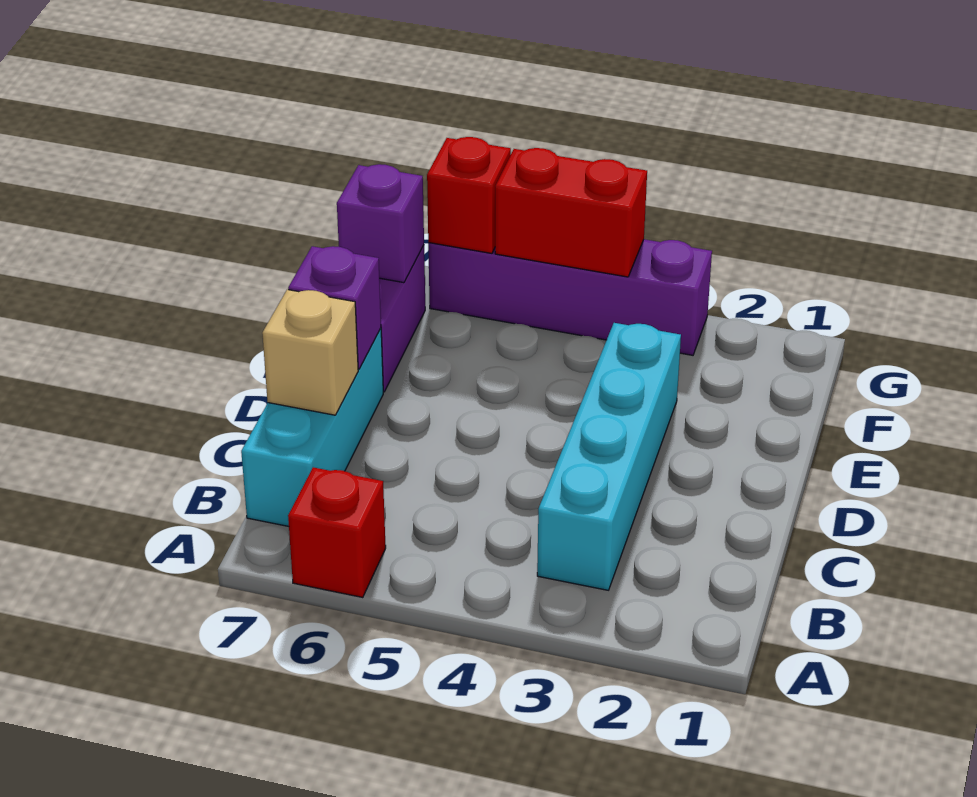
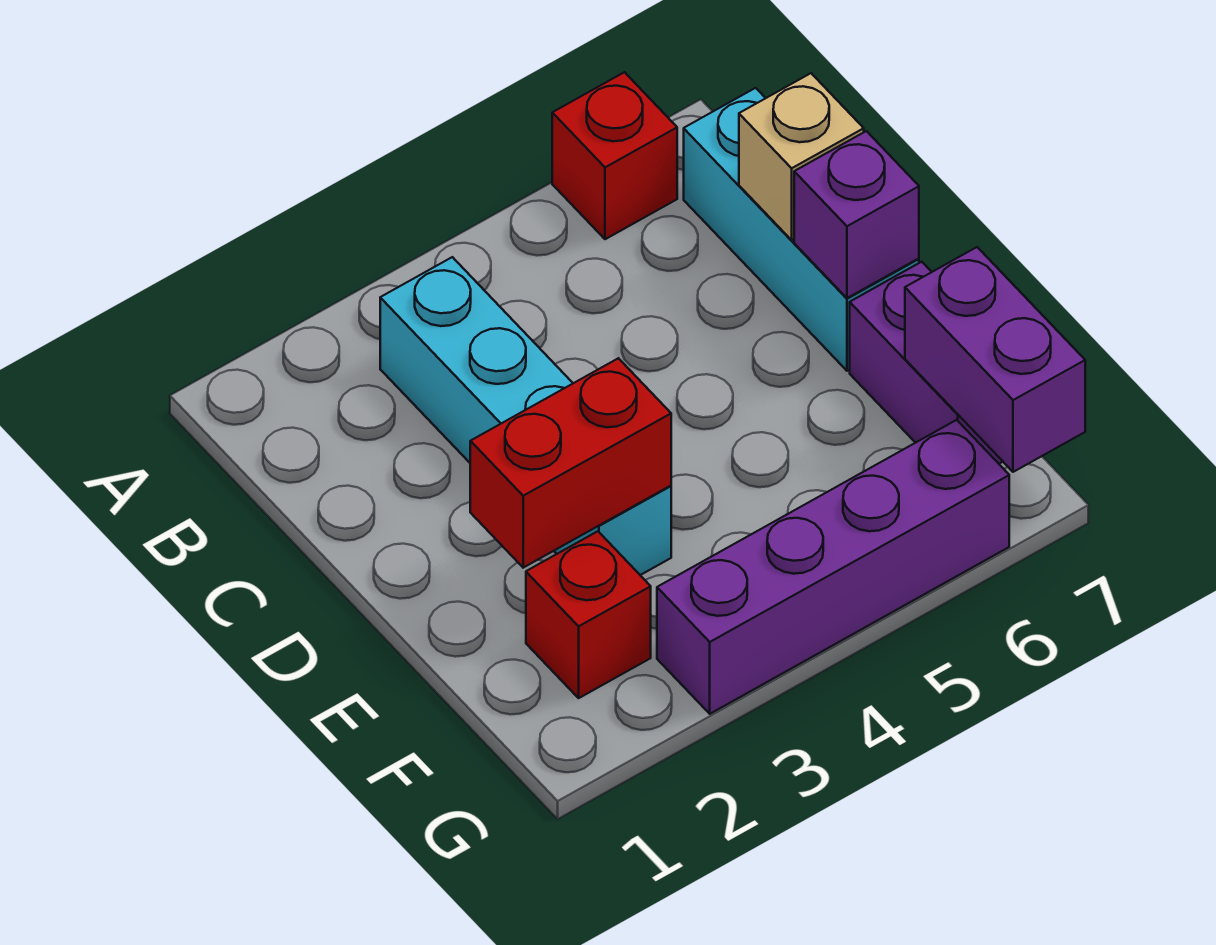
purple 1x1 brick [337,164,424,283] -> purple 1x2 brick [905,247,1085,472]
red 1x2 brick [495,148,647,277] -> red 1x2 brick moved to [470,358,671,568]
red 1x1 brick [427,137,511,253] -> red 1x1 brick moved to [526,531,651,698]

